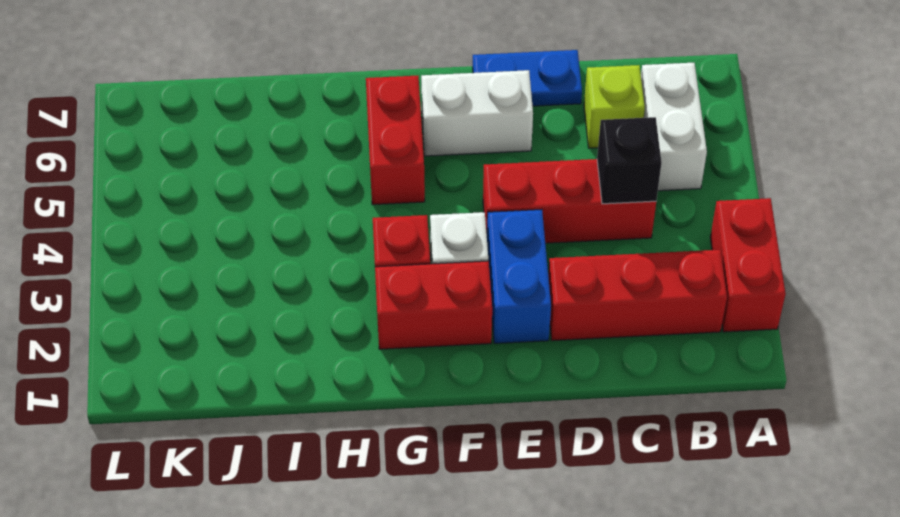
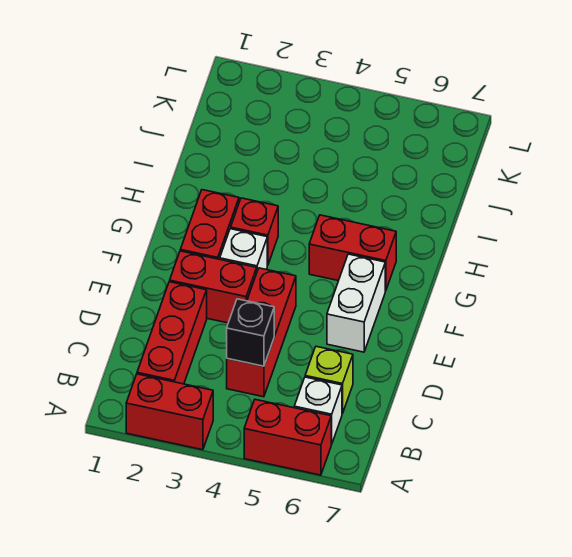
none -> red 1x2 brick [244,399,331,475]
white 1x2 brick [641,63,707,191] -> white 1x1 brick [294,377,342,444]
blue 1x2 plate [473,50,582,106] -> none
blue 1x2 brick [487,209,551,343] -> red 1x2 brick [170,251,257,323]

